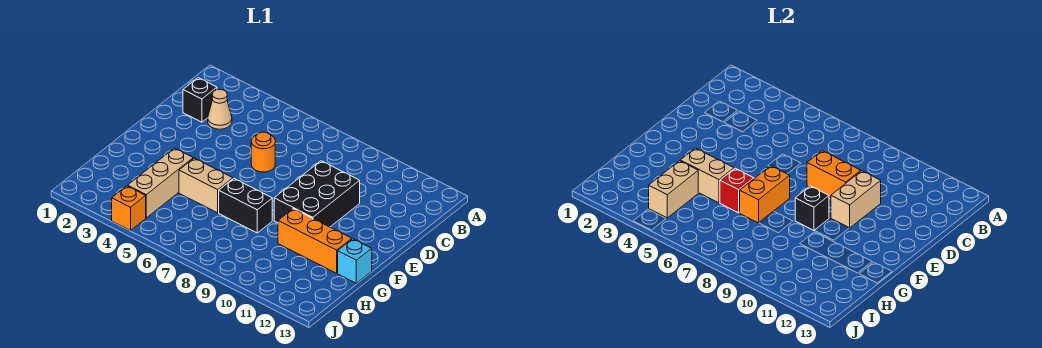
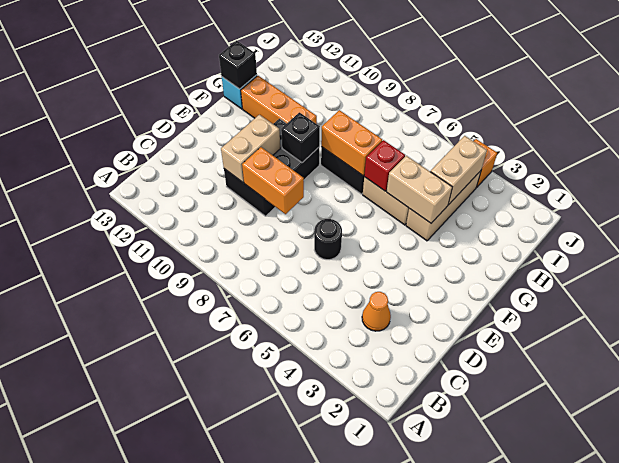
black 1x1 brick [183,78,217,122] -> black 1x1 brick moved to [219,41,257,89]
tan 1x1 cone [208,89,232,129] -> orange 1x1 cone [362,292,391,331]
orange 1x1 round brick [251,132,275,172] -> black 1x1 round brick [314,219,342,260]
orange 1x2 brick [740,166,790,223] -> orange 1x2 brick turned to [321,110,382,176]

